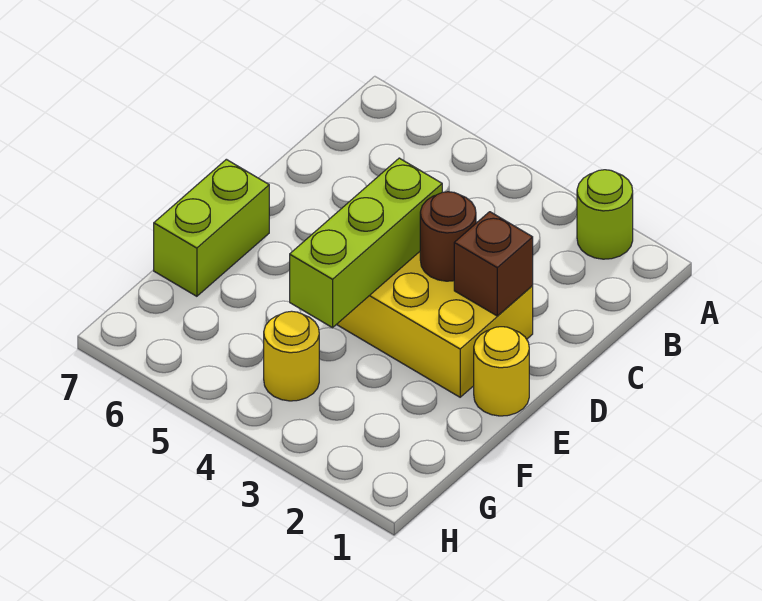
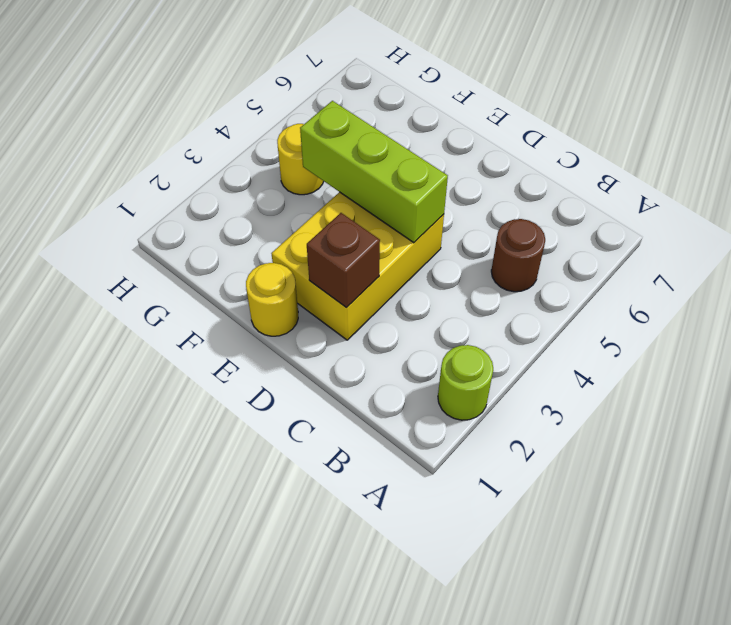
brown 1x1 round brick [420,192,476,281] -> brown 1x1 round brick moved to [491,219,545,292]
lime 1x2 brick [154,159,269,296] -> none

